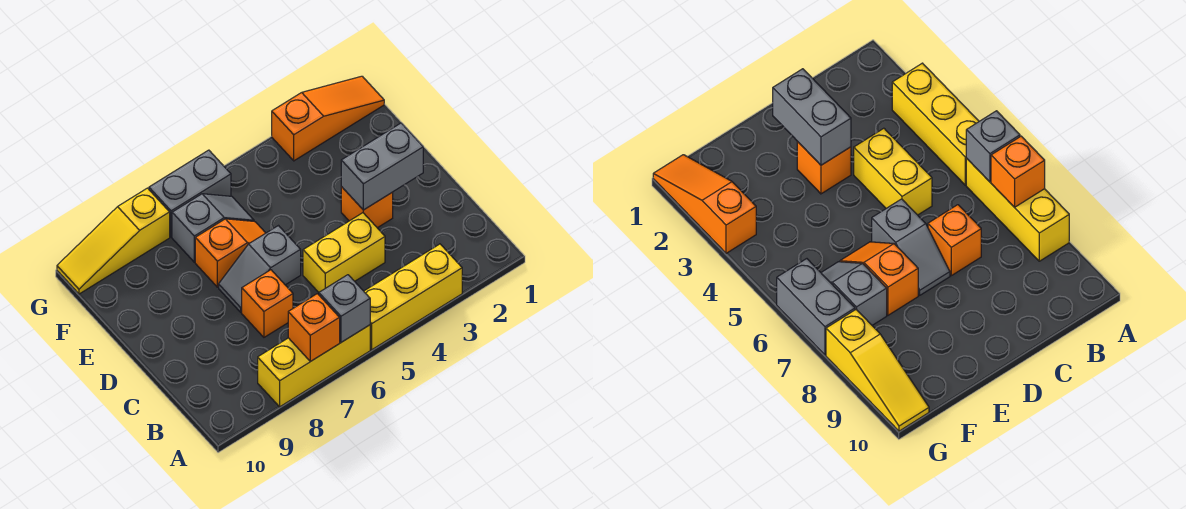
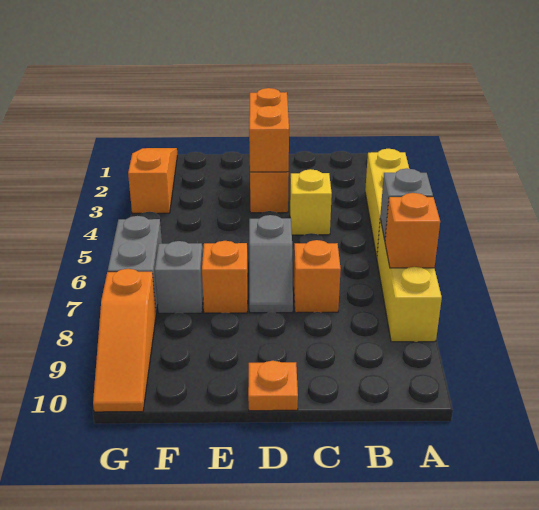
yellow 1x2 brick [303,213,385,292] -> yellow 1x1 brick [290,169,332,235]
grey 1x2 brick [341,123,423,210] -> orange 1x2 brick [249,88,289,172]
none -> orange 1x1 plate [248,361,298,411]
yellow 1x3 slope [57,188,170,294] -> orange 1x3 slope [93,269,156,412]

